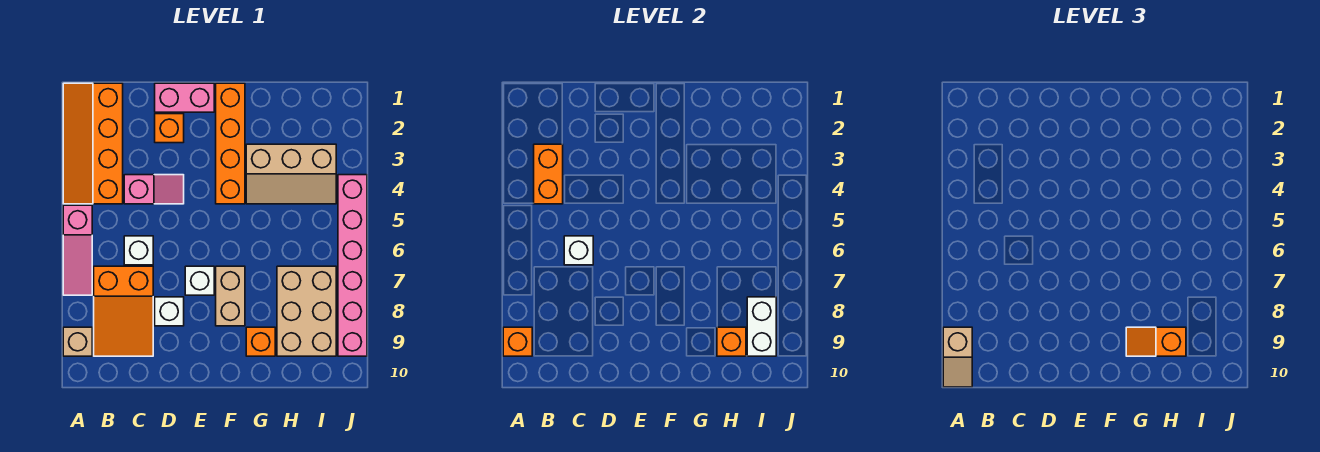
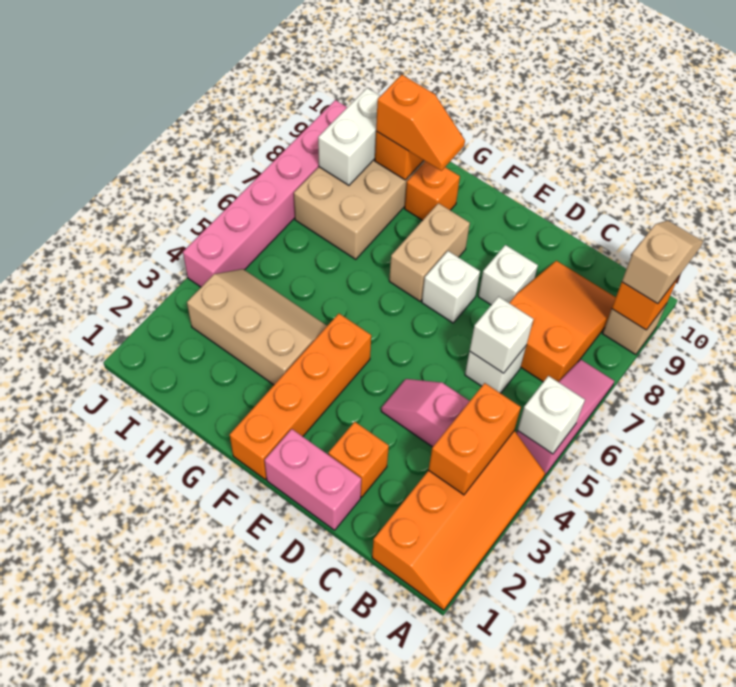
none -> white 1x1 brick [517,376,585,454]

